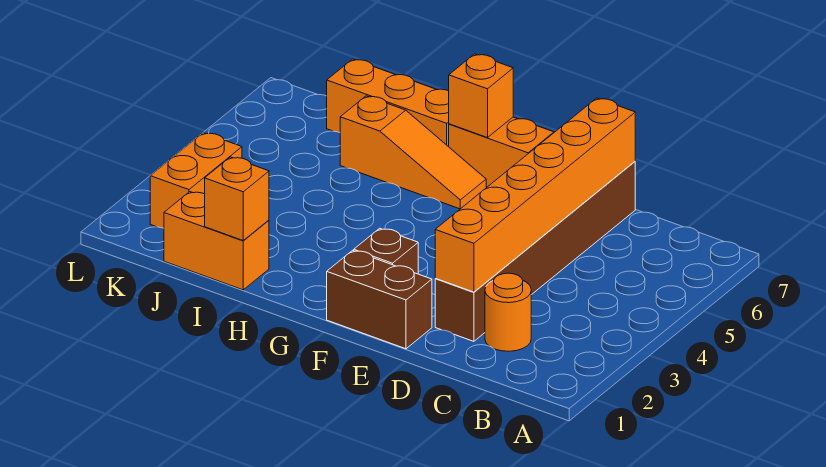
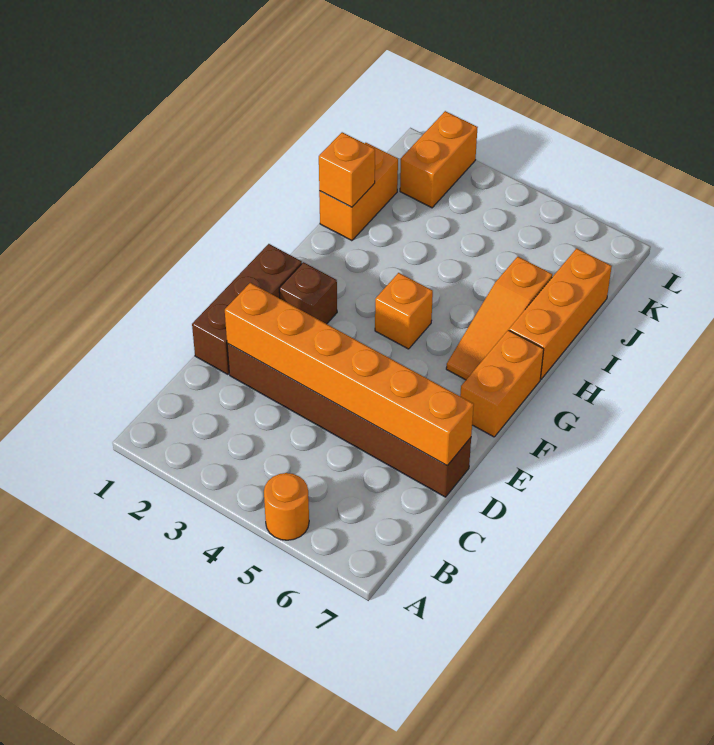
orange 1x1 round brick [485,273,531,351] -> orange 1x1 round brick moved to [264,473,309,540]
brown 1x2 brick [327,250,432,349] -> brown 1x3 brick [192,244,302,374]
orange 1x1 brick [449,54,513,138] -> orange 1x1 brick moved to [375,273,433,349]
orange 1x2 brick [150,133,242,228] -> orange 1x2 brick turned to [400,111,478,208]

